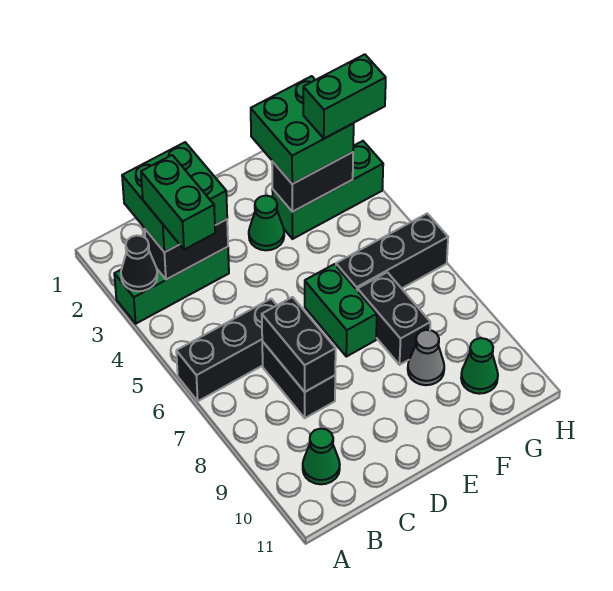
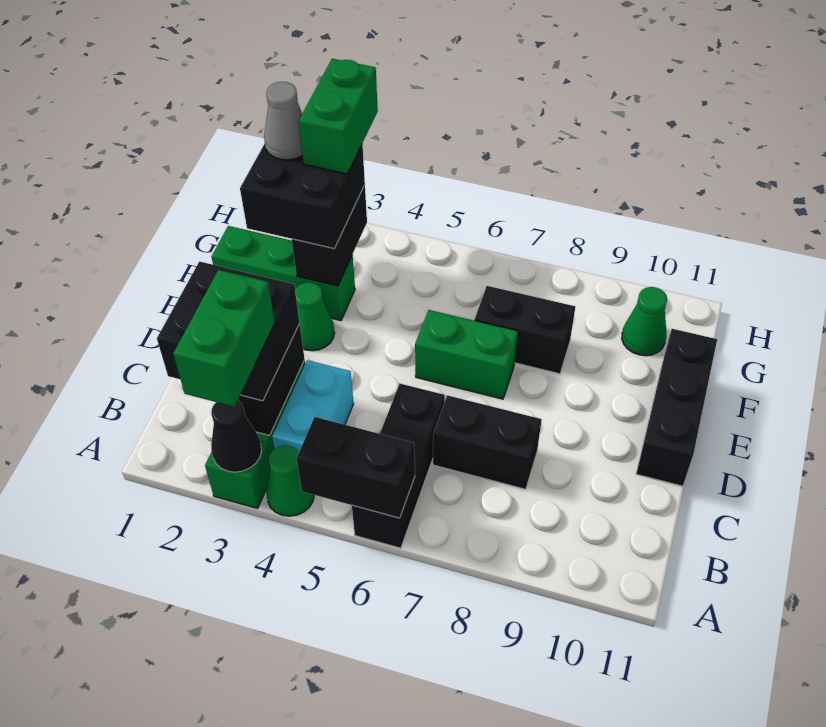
green 2x2 brick [122,142,227,252] -> black 2x2 brick [157,262,300,401]
green 1x2 brick [141,155,215,250] -> green 1x2 brick turned to [173,270,275,407]
none -> cyan 1x2 brick [272,360,353,453]
green 1x1 cone [303,429,340,484] -> green 1x1 cone moved to [266,445,314,516]
black 1x2 brick [262,297,336,392] -> black 1x2 brick moved to [297,417,415,518]
green 2x2 brick [251,76,354,184] -> black 2x2 brick [240,144,365,249]
green 1x3 brick [272,141,383,239] -> green 1x3 brick turned to [211,226,355,321]
black 1x3 brick [336,213,448,291] -> black 1x3 brick moved to [636,329,717,486]
grey 1x1 cone [408,330,444,385] -> grey 1x1 cone moved to [264,82,302,160]

